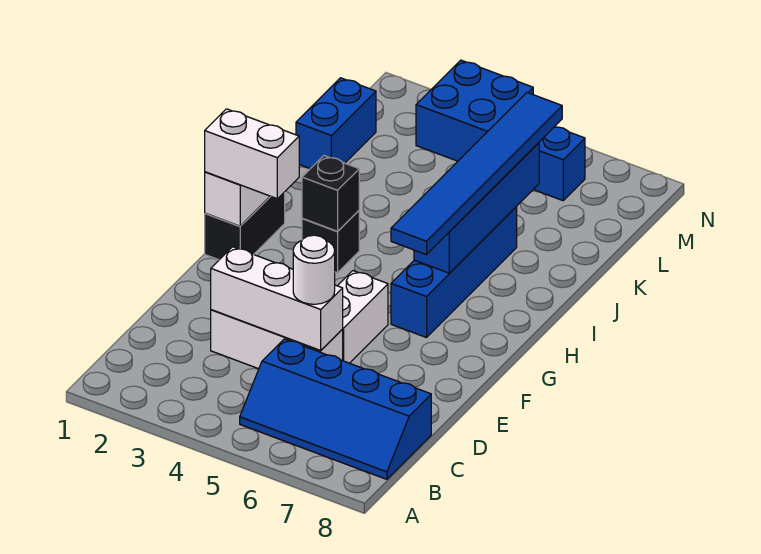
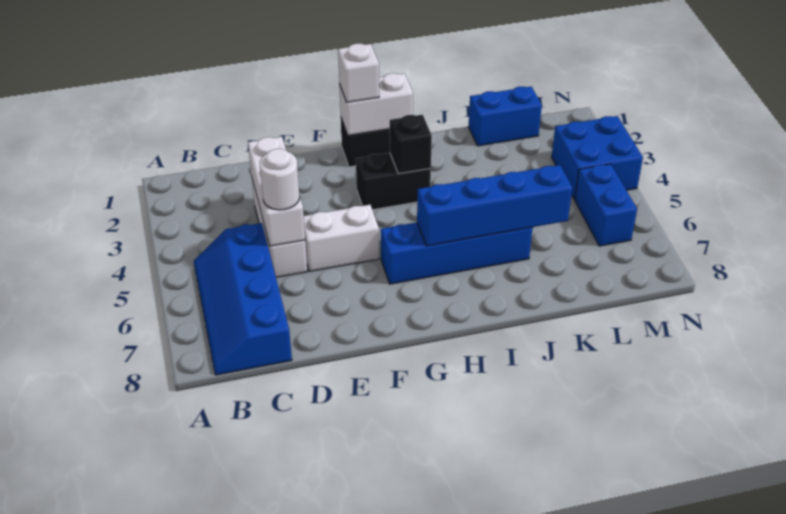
white 1x2 brick [205,109,299,199] -> white 1x1 brick [338,44,379,102]
blue 1x6 tile [391,93,562,255] -> none
black 1x1 brick [302,211,359,273] -> black 1x2 brick [356,153,431,210]

